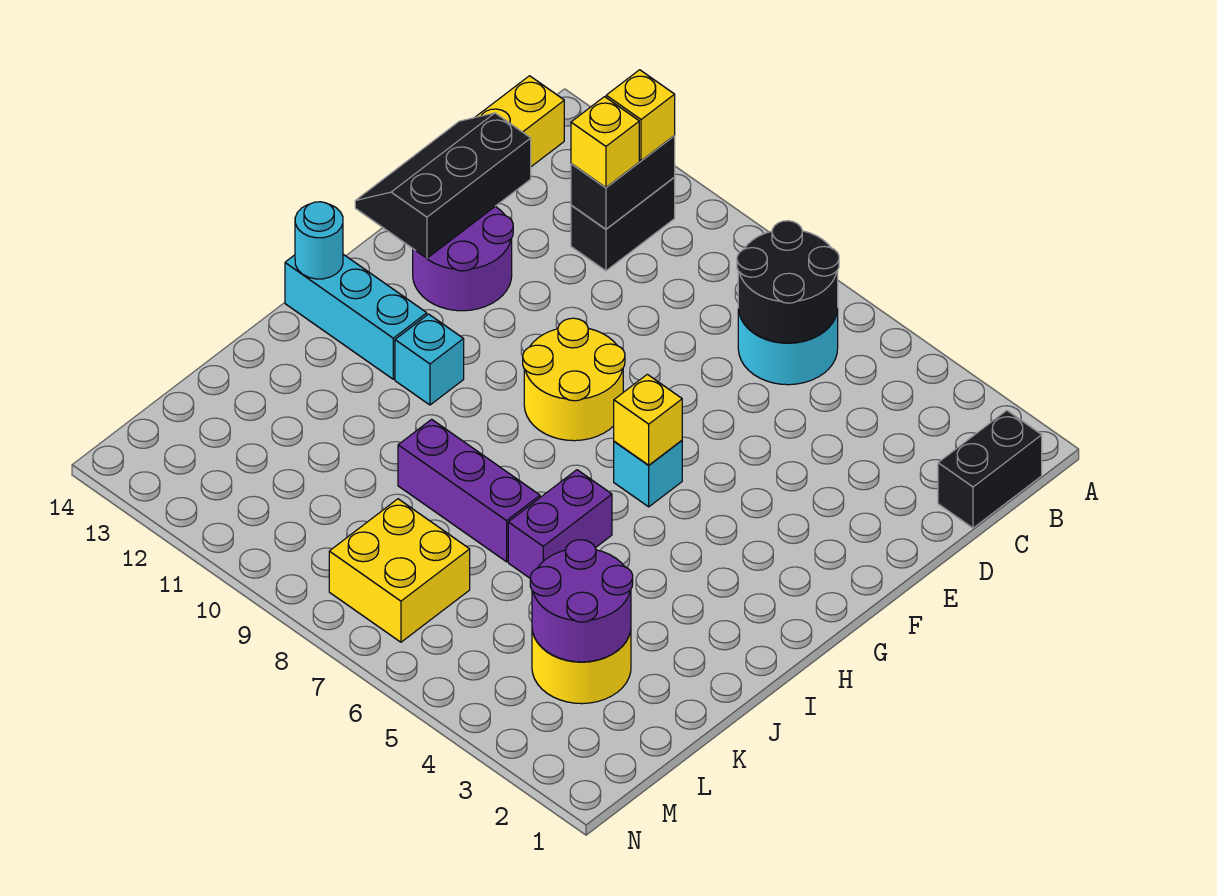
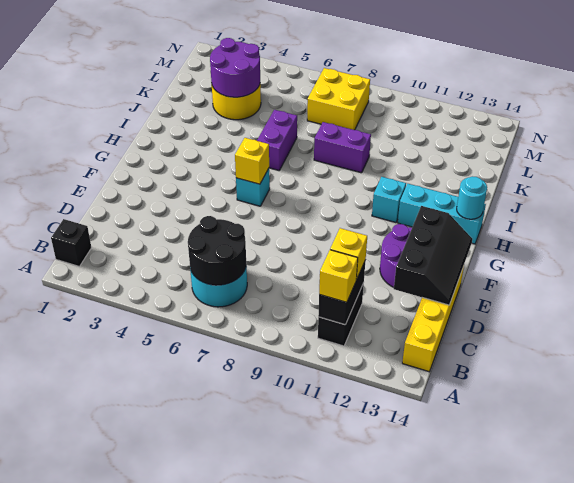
black 1x2 brick [938,410,1042,528] -> black 1x1 brick [51,219,92,266]
yellow 2x2 round brick [523,318,625,441] -> none
purple 1x3 brick [398,419,540,562] -> purple 1x2 brick [314,122,371,173]

